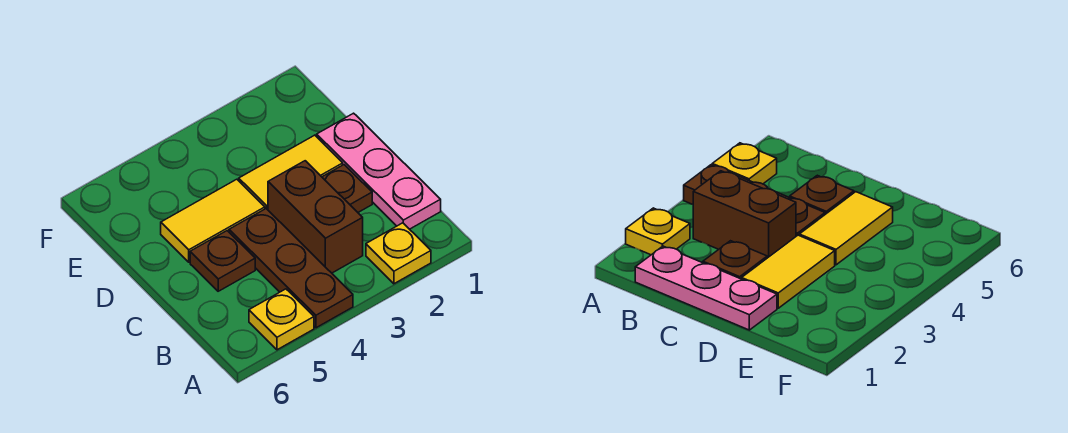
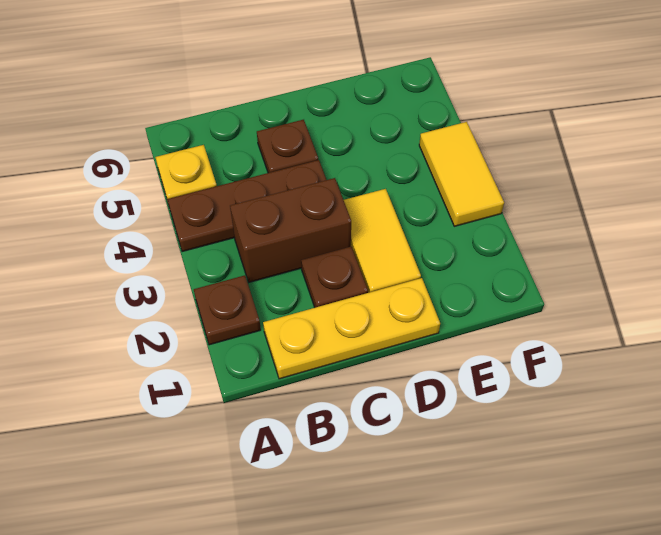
yellow 1x1 plate [366,223,431,284] -> brown 1x1 plate [194,275,261,345]
pink 1x3 plate [317,113,441,229] -> yellow 1x3 plate [263,278,440,379]
yellow 1x2 tile [161,179,265,262] -> yellow 1x2 tile moved to [419,122,504,226]

